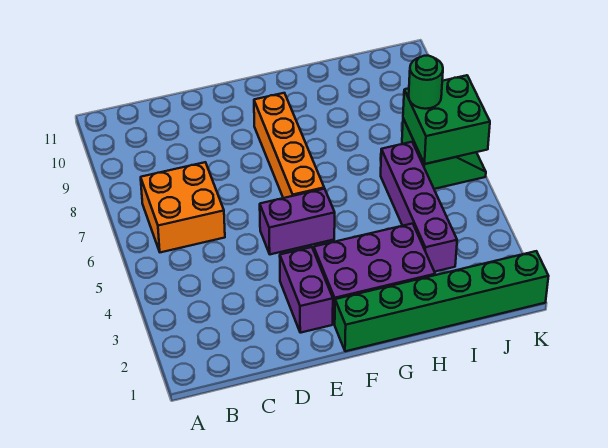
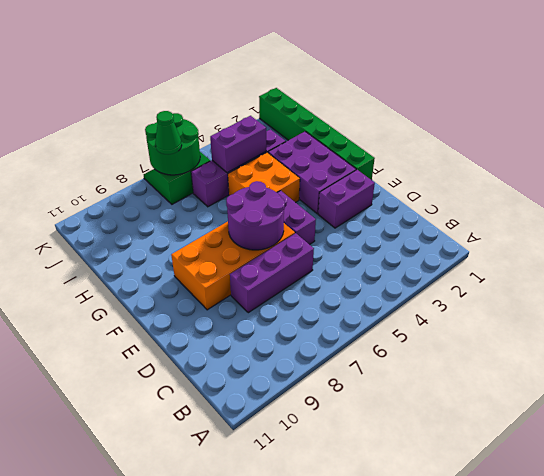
orange 2x2 brick [141,162,225,252] -> orange 2x2 brick moved to [228,152,300,203]
none -> purple 1x3 brick [230,233,314,313]
none -> purple 2x2 round brick [226,181,285,250]
orange 1x4 brick [254,93,324,198] -> orange 2x4 brick [171,222,295,310]
none -> purple 1x2 brick [210,116,266,173]
green 2x2 brick [403,75,490,164] -> green 2x2 round brick [145,113,200,175]
green 1x1 round brick [409,56,443,109] -> green 1x1 cone [155,111,182,155]

